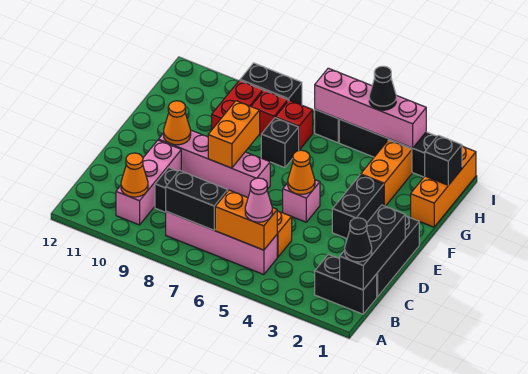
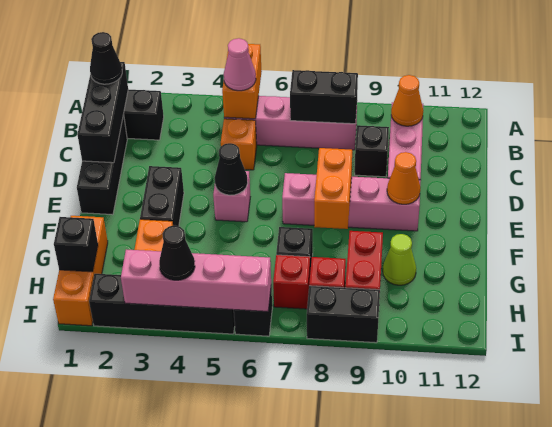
orange 1x2 brick [215,190,277,250] -> orange 1x2 brick turned to [222,44,262,119]
orange 1x1 cone [288,150,315,194] -> black 1x1 cone [215,143,248,195]
none -> lime 1x1 cone [383,234,416,285]

